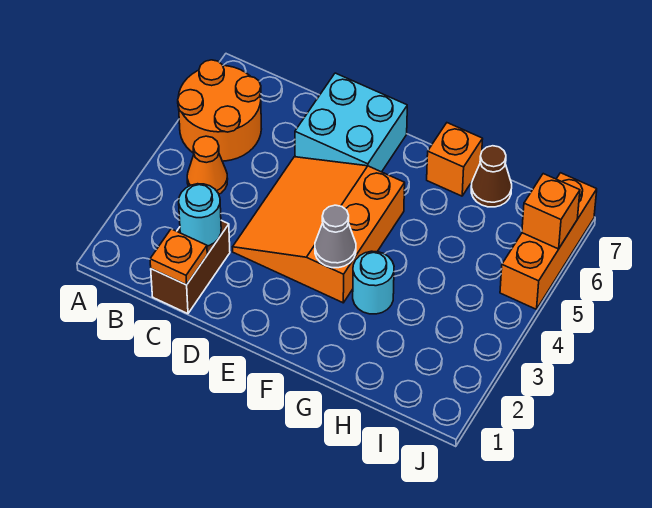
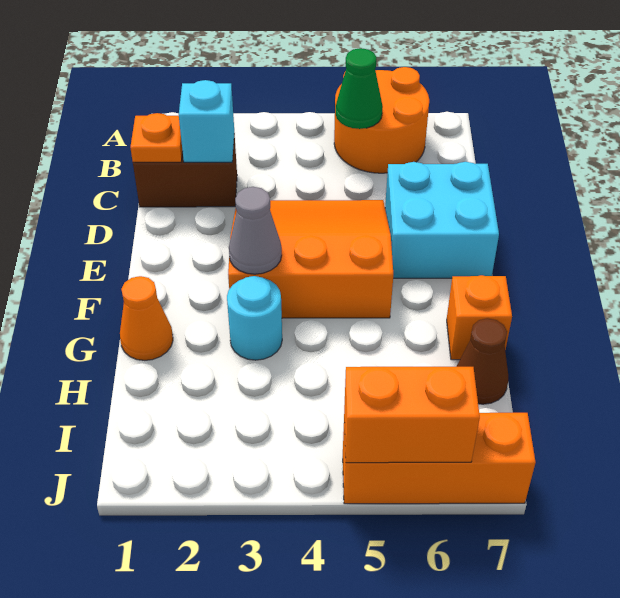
orange 1x1 cone [187,136,228,194] -> orange 1x1 cone moved to [120,276,173,360]
none -> green 1x1 cone [336,48,383,129]
cyan 1x1 round brick [179,184,221,246] -> cyan 1x1 brick [179,80,234,162]
orange 1x1 brick [522,174,580,249] -> orange 1x2 brick [344,367,480,463]

